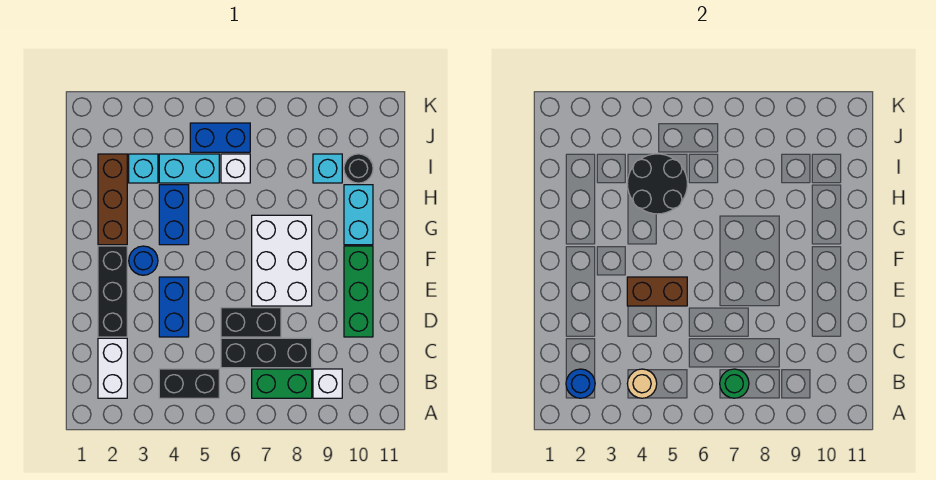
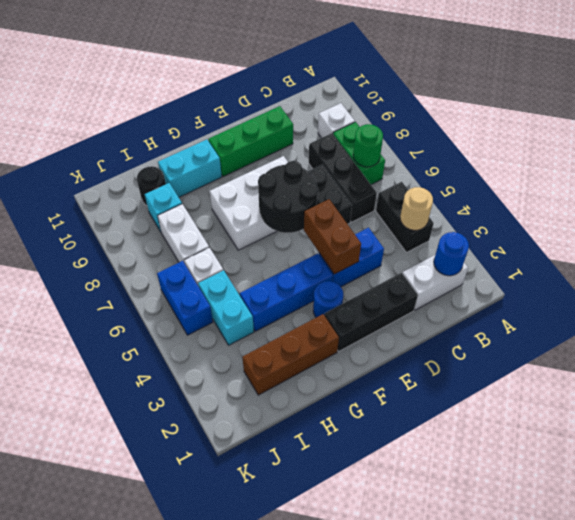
blue 1x2 brick [159,185,189,245] -> blue 1x3 brick [240,254,333,331]
black 2x2 round brick [627,154,687,214] -> black 2x2 round brick moved to [258,161,318,233]
cyan 1x1 brick [129,154,158,183] -> none
none -> white 1x2 brick [158,204,209,263]

